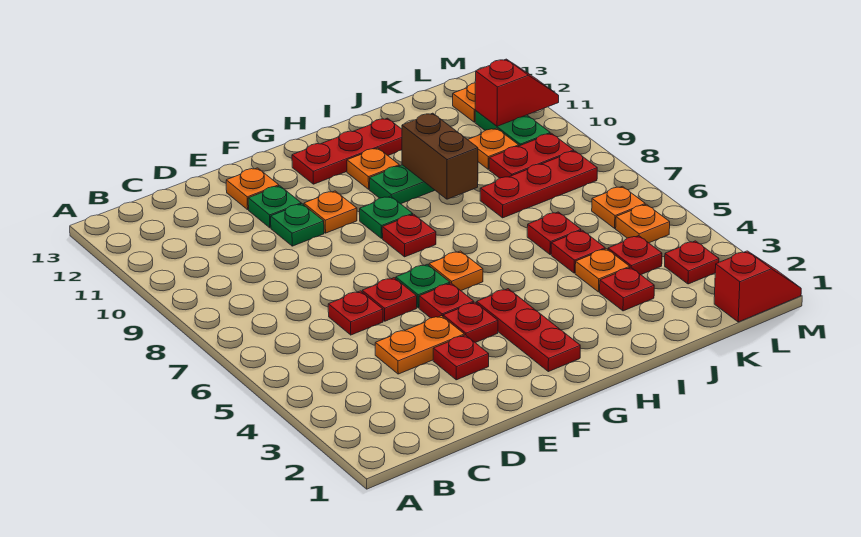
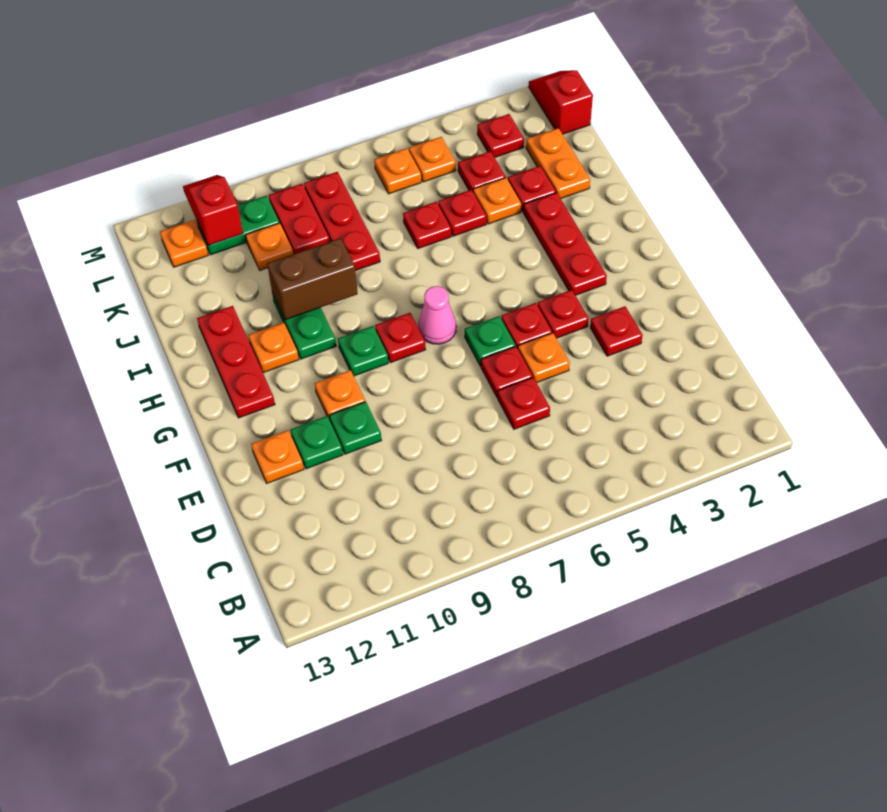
orange 1x2 plate [375,316,464,374] -> orange 1x2 plate moved to [526,128,590,199]
red 1x3 plate [477,289,580,372] -> red 1x3 plate turned to [523,193,607,295]
orange 1x1 plate [429,251,483,291] -> orange 1x1 plate moved to [518,333,570,383]
none -> pink 1x1 cone [418,286,456,344]

